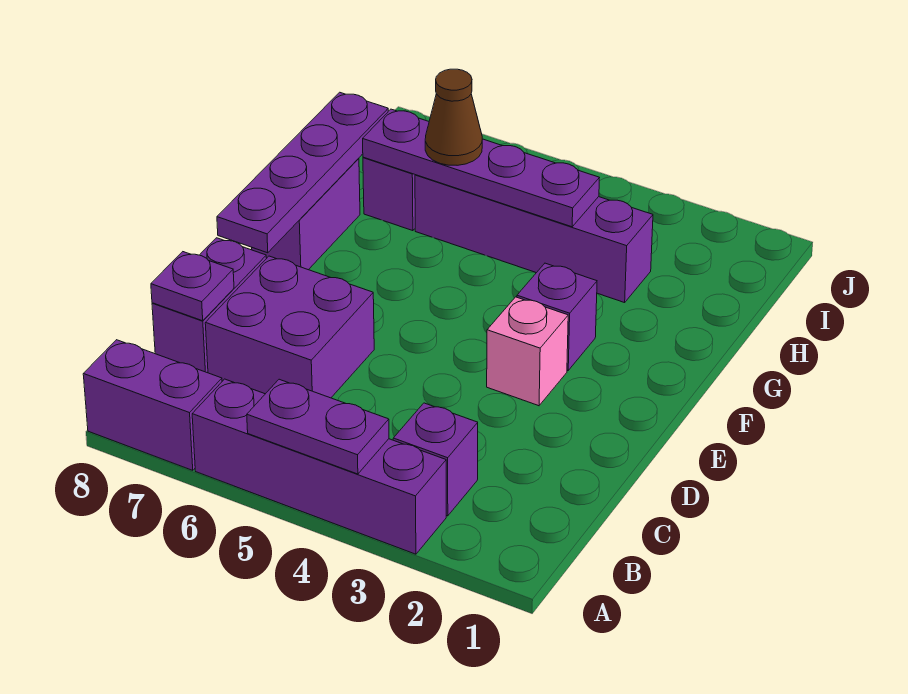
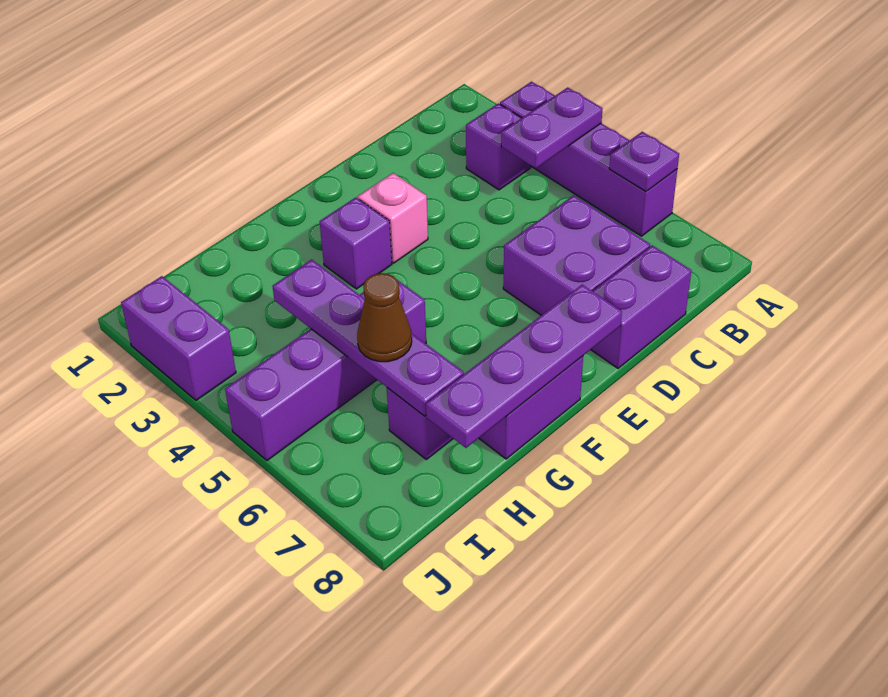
purple 1x2 plate [247,379,389,474] -> purple 1x2 plate turned to [501,87,603,168]
purple 1x2 brick [83,340,222,470] -> purple 1x2 brick moved to [121,276,236,400]
purple 1x1 plate [151,252,234,321] -> purple 1x1 plate moved to [609,132,679,191]
purple 1x4 brick [415,175,653,303] -> purple 1x4 brick turned to [225,280,426,460]

